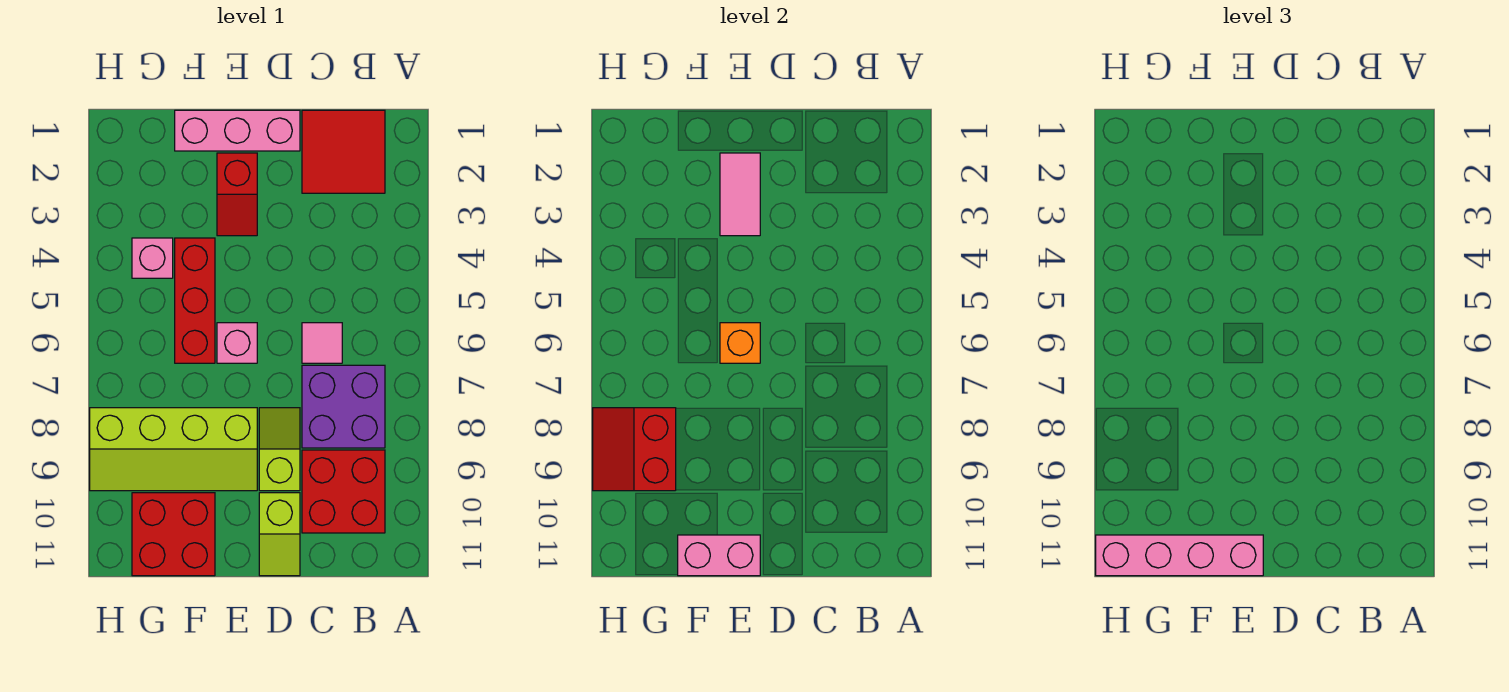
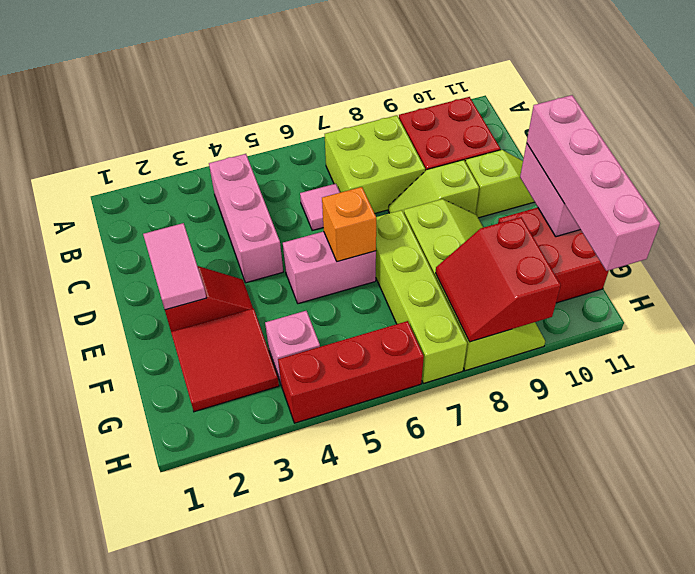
red 2x2 tile [302,110,385,193] -> red 2x2 tile moved to [171,308,279,412]
purple 2x2 brick [302,365,385,448] -> lime 2x2 brick [325,115,425,213]
pink 1x3 brick [175,110,300,151] -> pink 1x3 brick moved to [209,154,283,283]
pink 1x2 tile [720,153,760,236] -> pink 1x2 tile turned to [143,223,206,310]
pink 1x1 brick [217,323,257,363] -> pink 1x2 brick [283,231,376,304]
none -> lime 1x4 brick [376,210,467,383]
red 1x3 brick [175,238,215,363] -> red 1x3 brick moved to [278,321,424,423]
red 2x2 slope [593,408,676,491] -> red 2x2 slope turned to [436,217,561,342]

